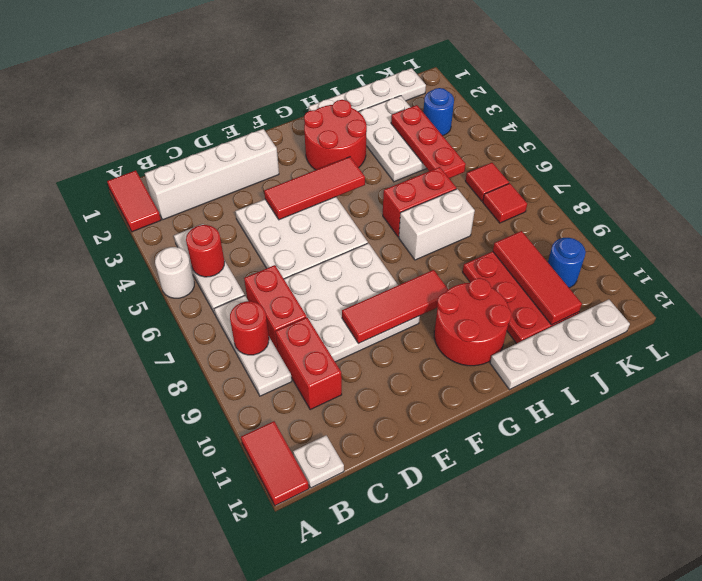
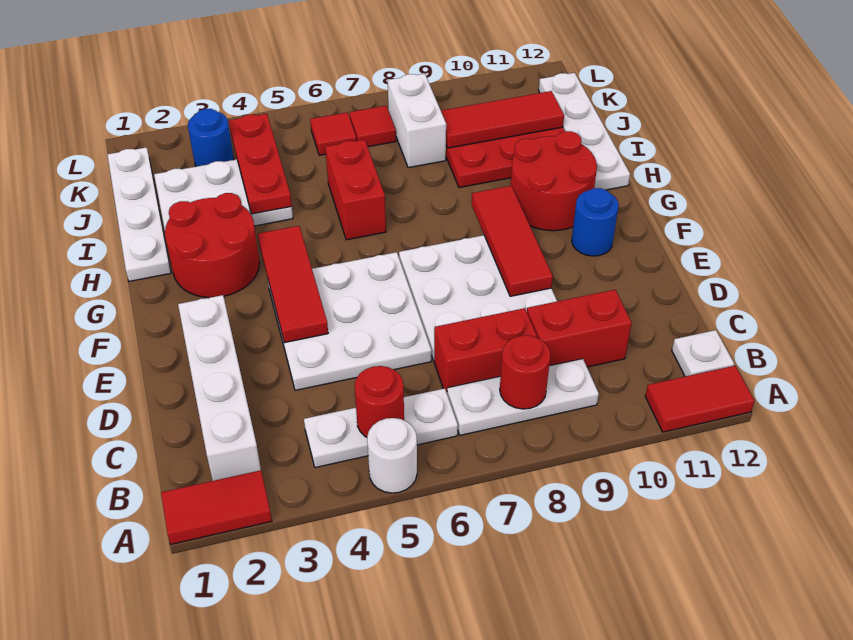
white 1x2 brick [399,189,475,260] -> white 1x2 brick moved to [388,74,446,168]
red 1x3 plate [391,105,466,178] -> red 1x3 plate turned to [229,114,292,214]
blue 1x1 round brick [548,238,586,288] -> blue 1x1 round brick moved to [572,188,619,256]

